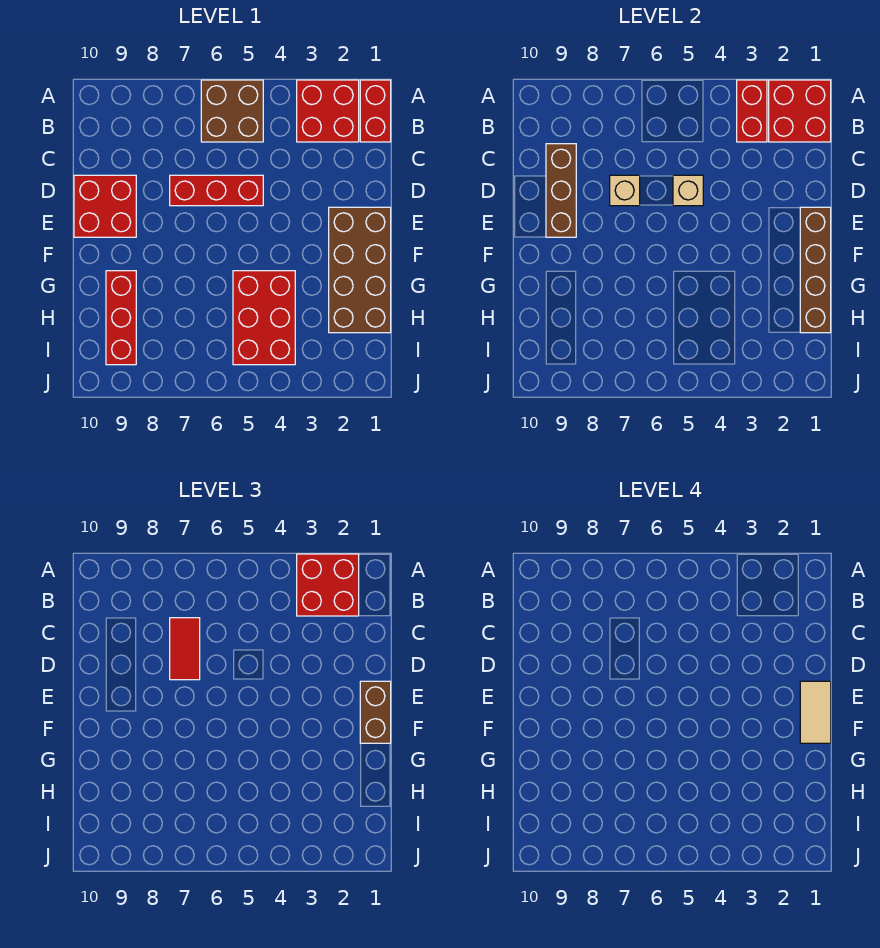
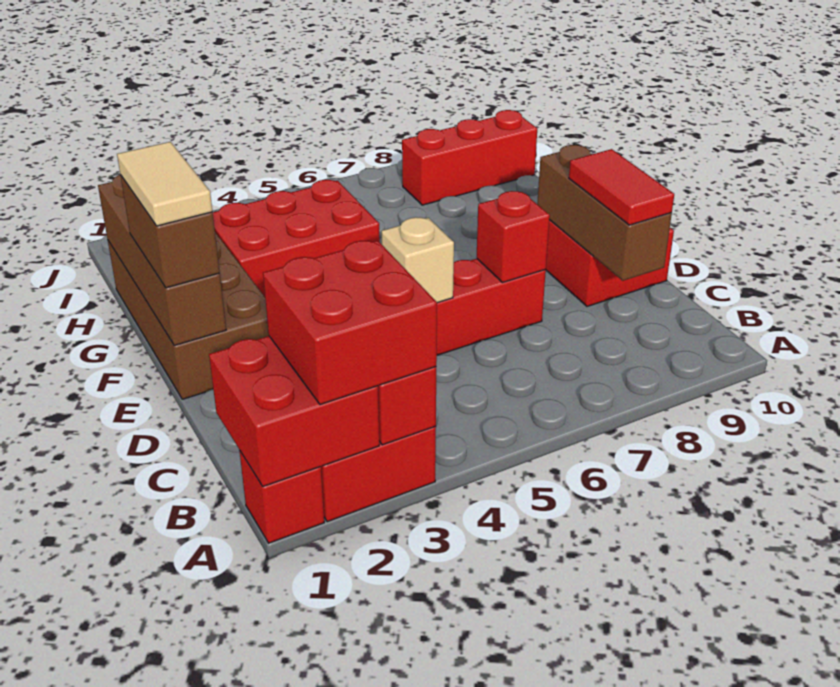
red 1x2 brick [360,80,391,142] -> red 1x1 brick [239,450,324,543]
brown 2x2 brick [201,80,263,142] -> none
red 1x2 tile [170,618,200,680] -> red 1x2 tile moved to [569,149,674,225]
tan 1x1 brick [610,175,640,206] -> red 1x1 brick [477,191,550,283]
red 2x3 brick [233,271,295,365] -> red 2x3 brick turned to [213,180,380,296]
red 1x3 brick [106,271,136,365] -> red 1x3 brick turned to [402,110,537,205]

